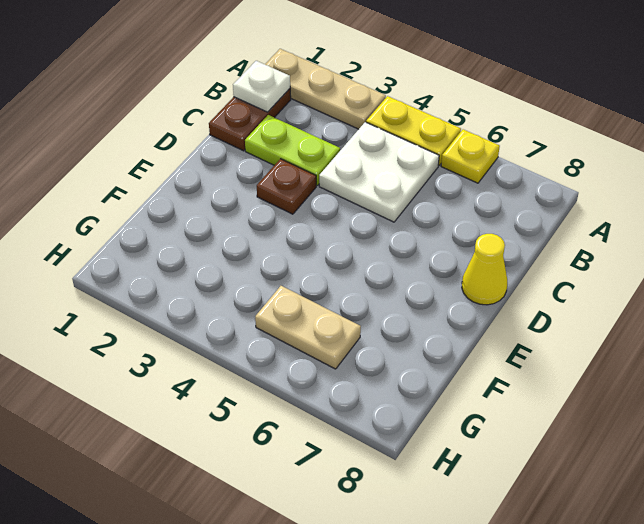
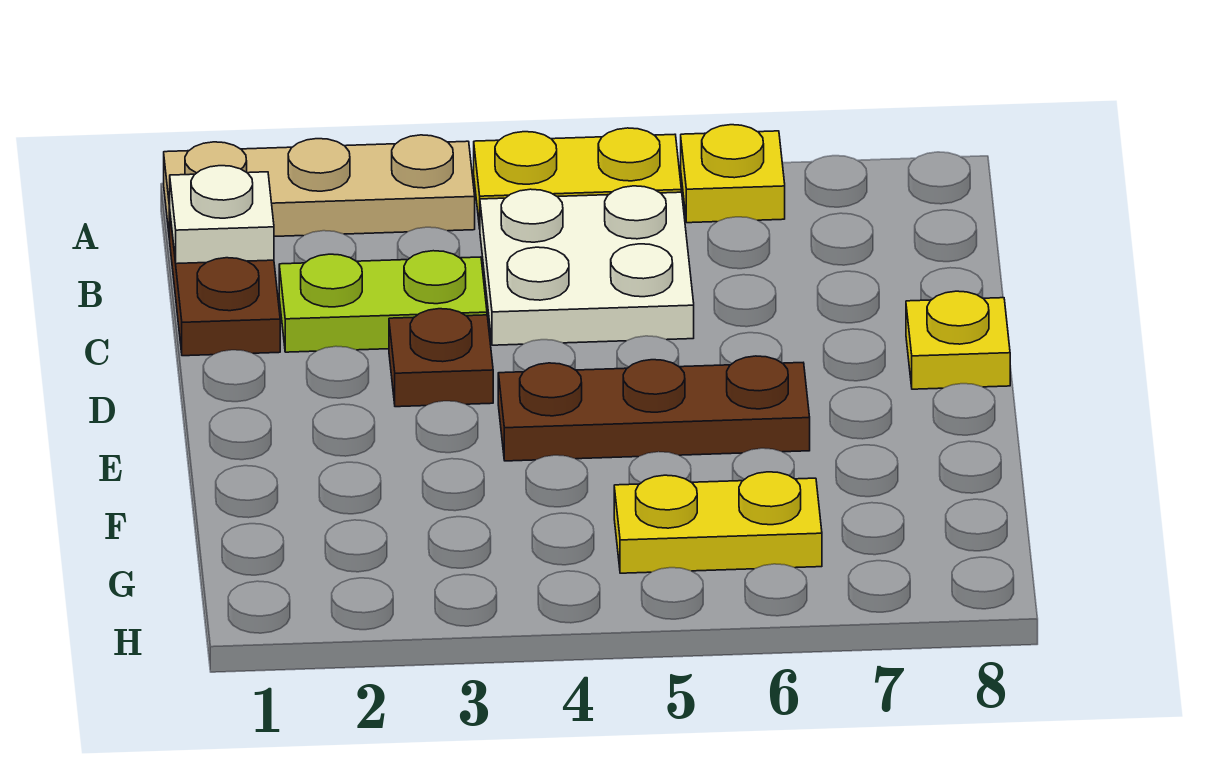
yellow 1x1 cone [462,234,507,305] -> yellow 1x1 plate [906,291,1010,389]
none -> brown 1x3 plate [498,356,810,461]
tan 1x2 plate [255,286,361,369] -> yellow 1x2 plate [614,472,822,573]

